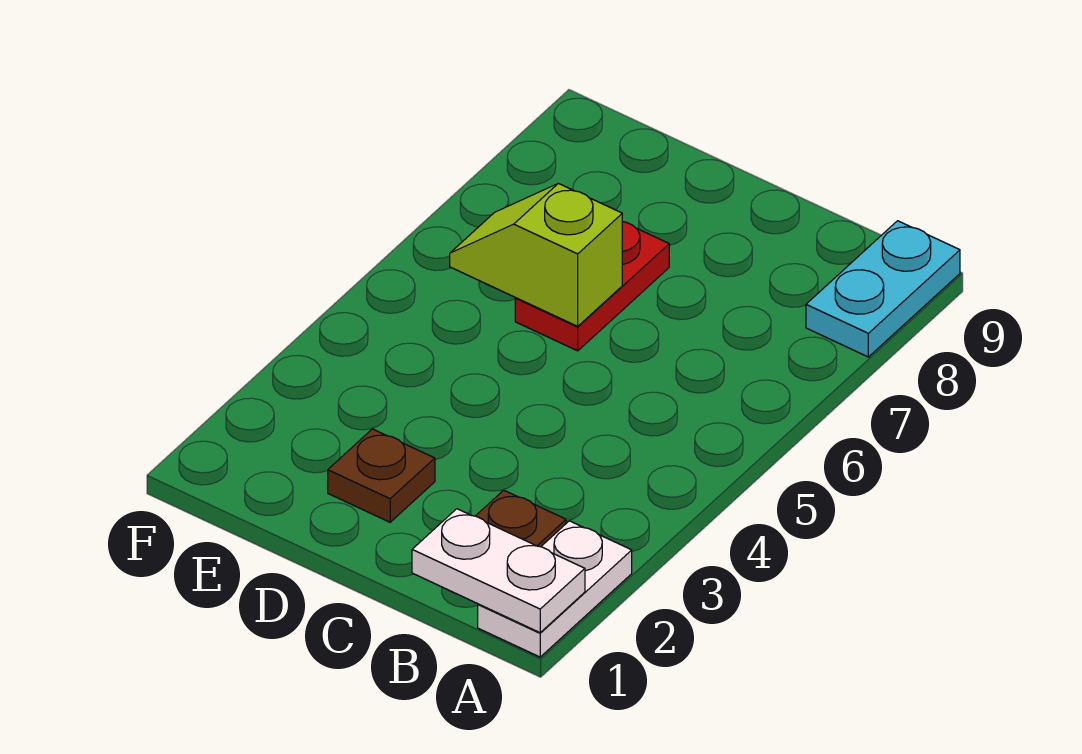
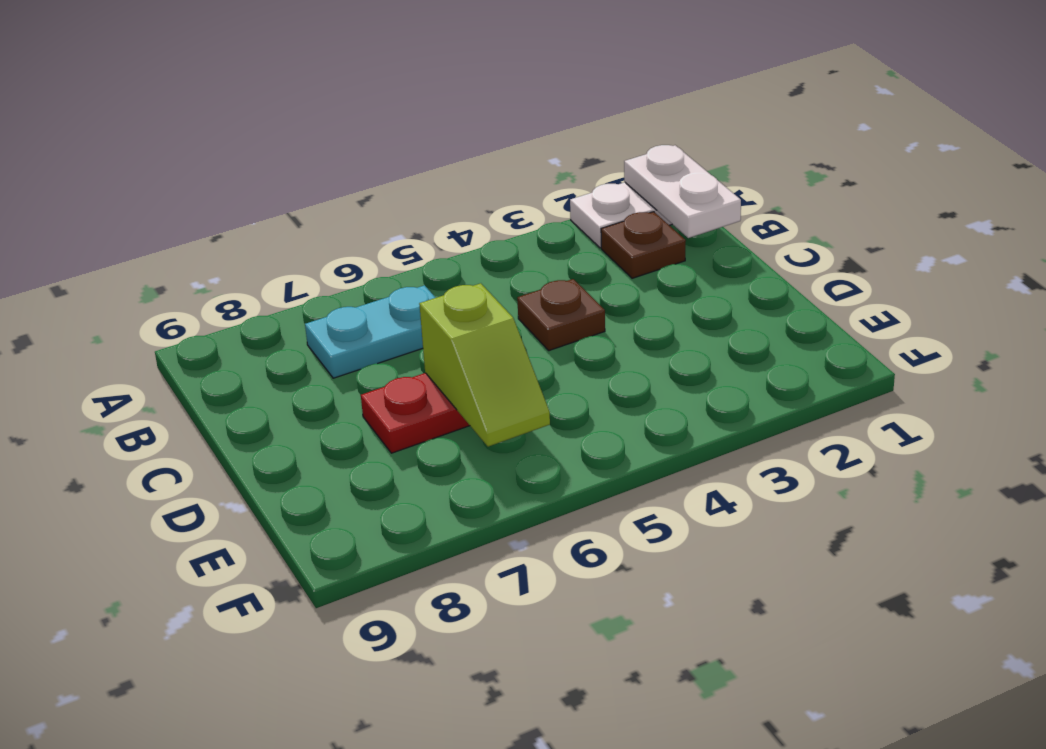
cyan 1x2 plate [806,221,960,357] -> cyan 1x2 plate moved to [305,285,436,378]
brown 1x1 plate [328,429,435,522] -> brown 1x1 plate moved to [517,279,605,351]

